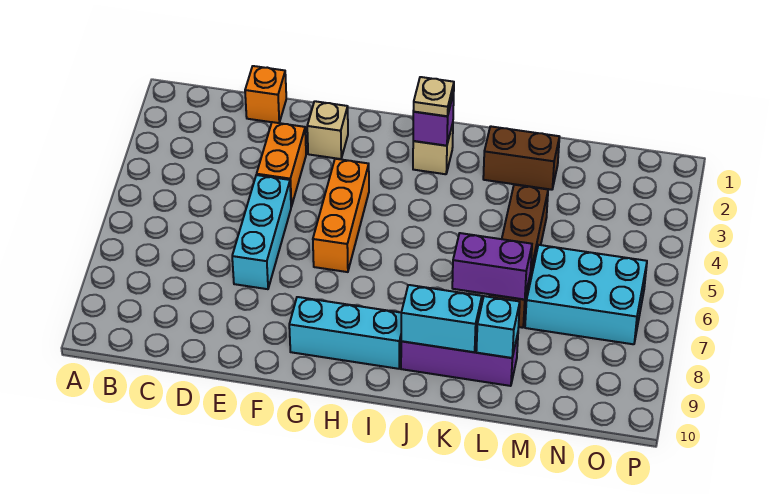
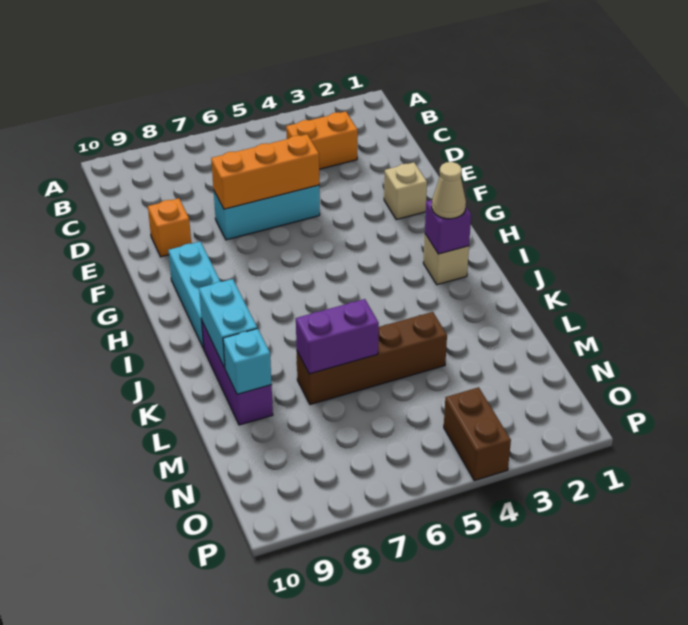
orange 1x1 brick [245,66,286,123] -> orange 1x1 brick moved to [148,198,191,257]
orange 1x2 brick [257,122,306,207] -> orange 1x2 brick moved to [286,111,358,169]
orange 1x3 brick [313,159,369,272] -> orange 1x3 brick moved to [211,134,319,209]
tan 1x1 plate [413,77,454,116] -> tan 1x1 cone [432,162,466,219]
brown 1x2 brick [483,126,559,190] -> brown 1x2 brick moved to [444,387,511,481]
purple 1x2 brick [452,233,532,300] -> purple 1x2 brick turned to [296,299,379,374]
cyan 2x3 brick [525,245,647,344] -> none

